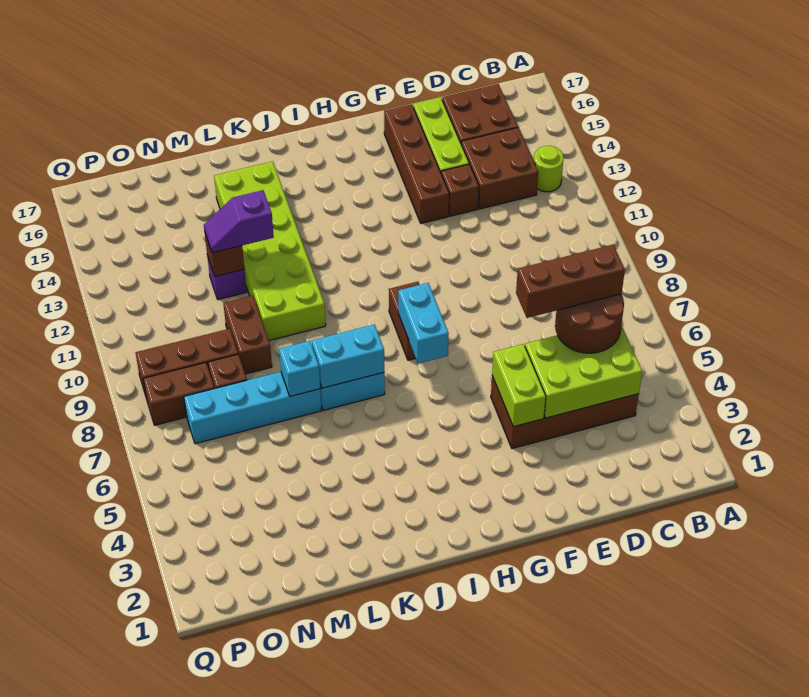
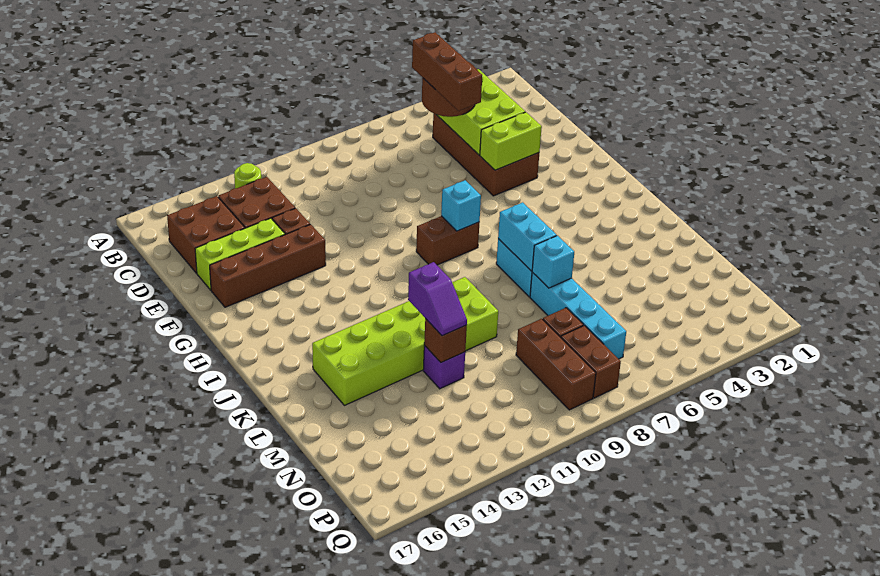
cyan 1x2 brick [398,283,449,363] -> cyan 1x1 brick [441,180,481,231]
brown 1x2 brick [223,296,272,374] -> none

